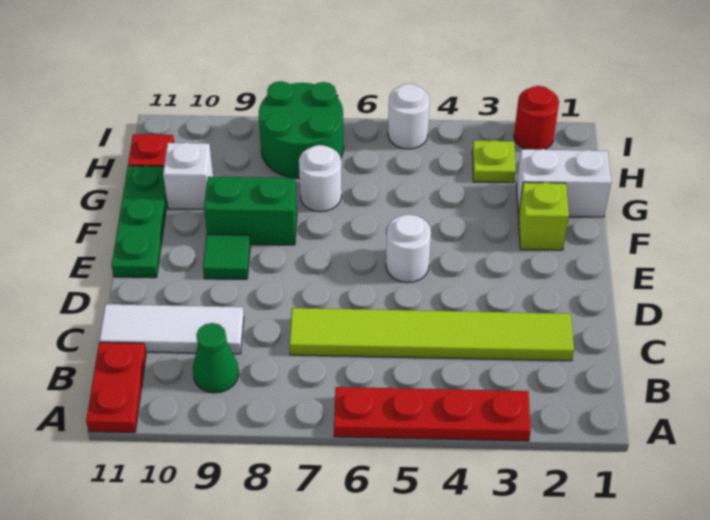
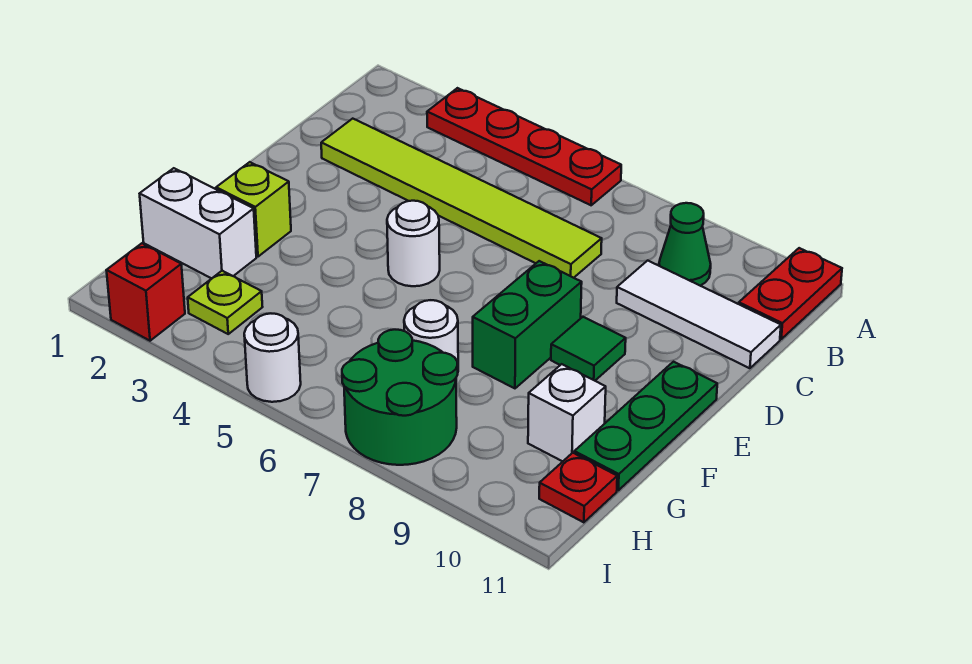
green 1x2 brick [204,176,297,245] -> green 1x2 brick turned to [473,261,582,388]
red 1x1 round brick [514,86,559,150] -> red 1x1 brick [106,243,185,341]

